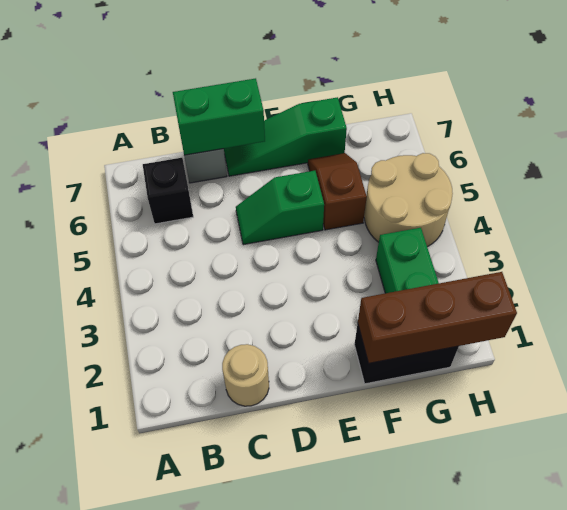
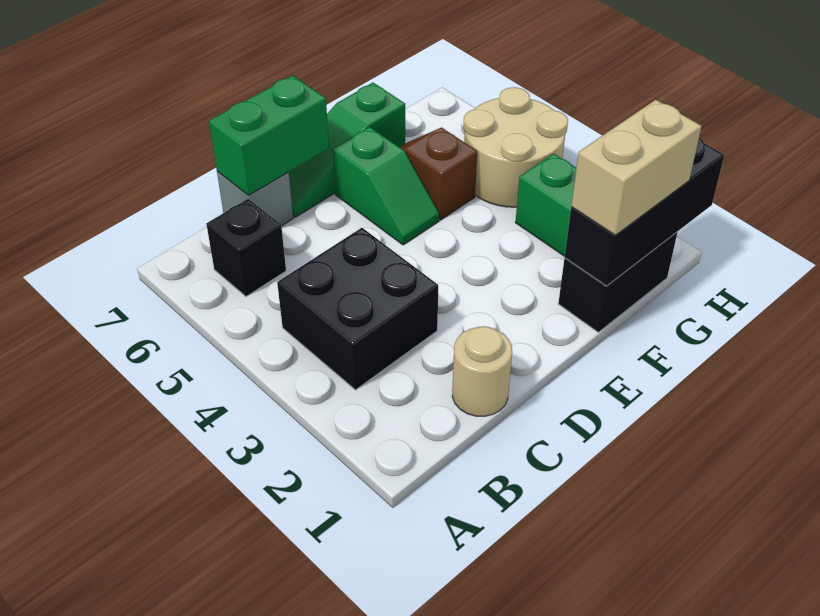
none -> black 2x2 brick [277,228,438,390]
green 1x2 slope [236,171,324,245] -> green 1x2 slope turned to [333,127,439,245]
brown 1x3 brick [358,272,517,363] -> black 1x3 brick [565,138,724,286]
none -> tan 1x2 brick [571,100,702,235]

